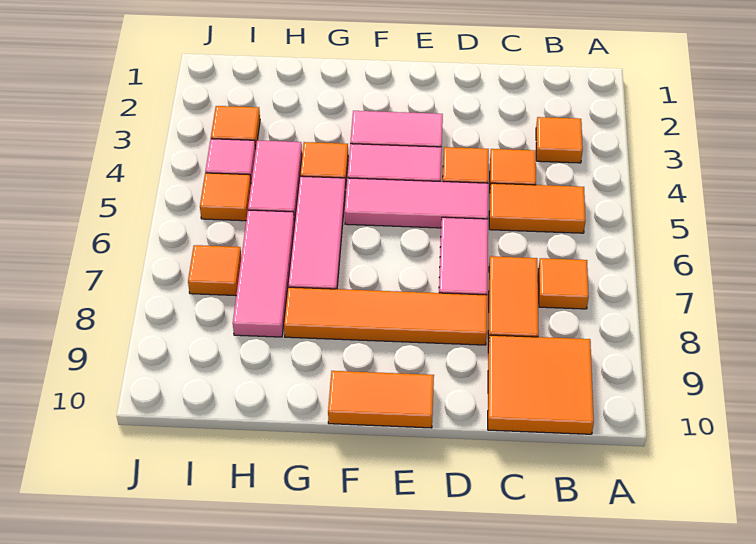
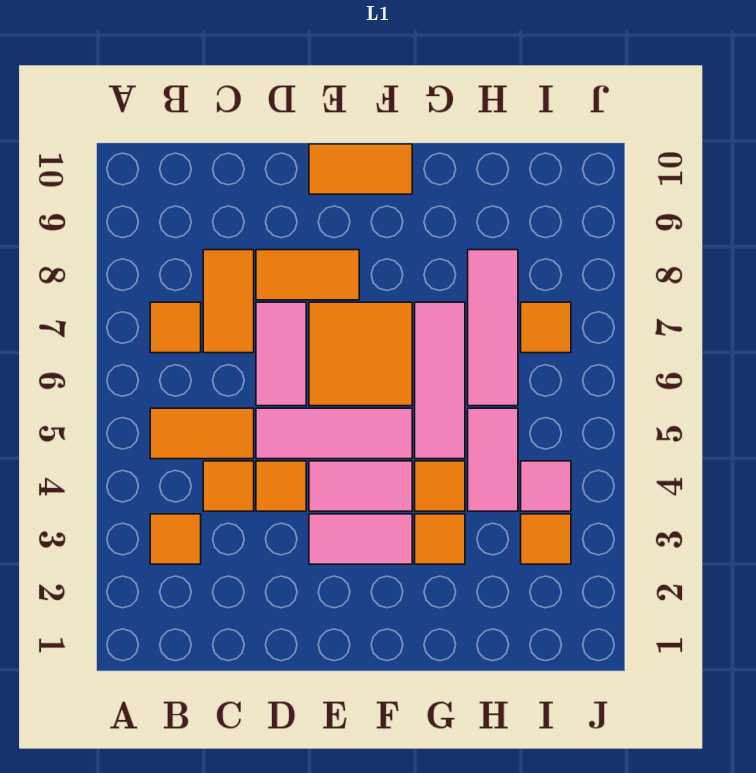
orange 2x2 tile [488,335,594,434] -> orange 2x2 tile moved to [309,302,412,406]
orange 1x4 tile [284,287,487,345] -> orange 1x2 tile [256,250,359,300]
orange 1x1 tile [200,173,251,221] -> orange 1x1 tile moved to [415,514,465,564]

